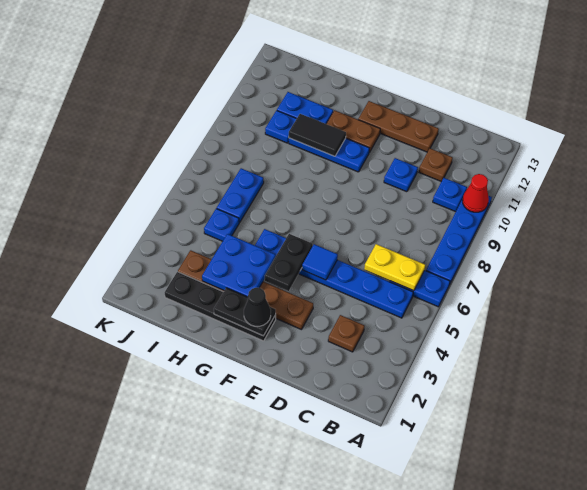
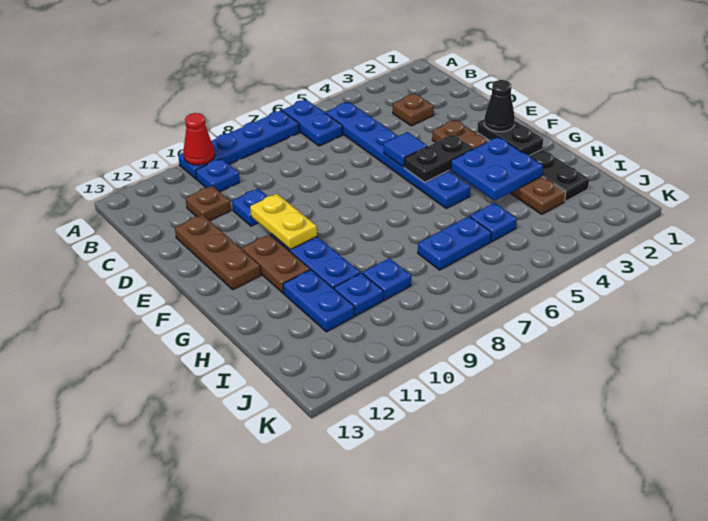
yellow 1x2 plate [364,244,425,291] -> yellow 1x2 plate moved to [250,194,317,250]
black 1x2 tile [289,114,346,156] -> none
none -> blue 1x1 plate [363,258,411,300]

